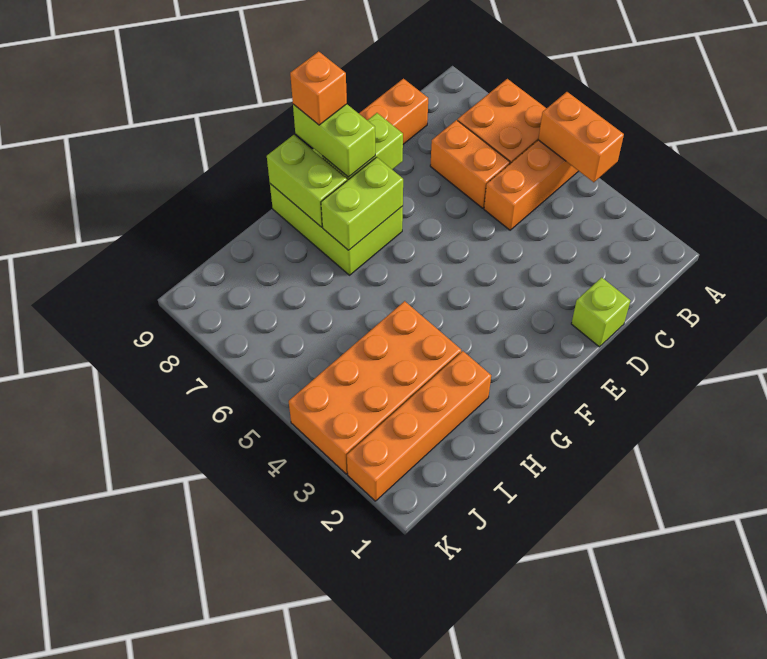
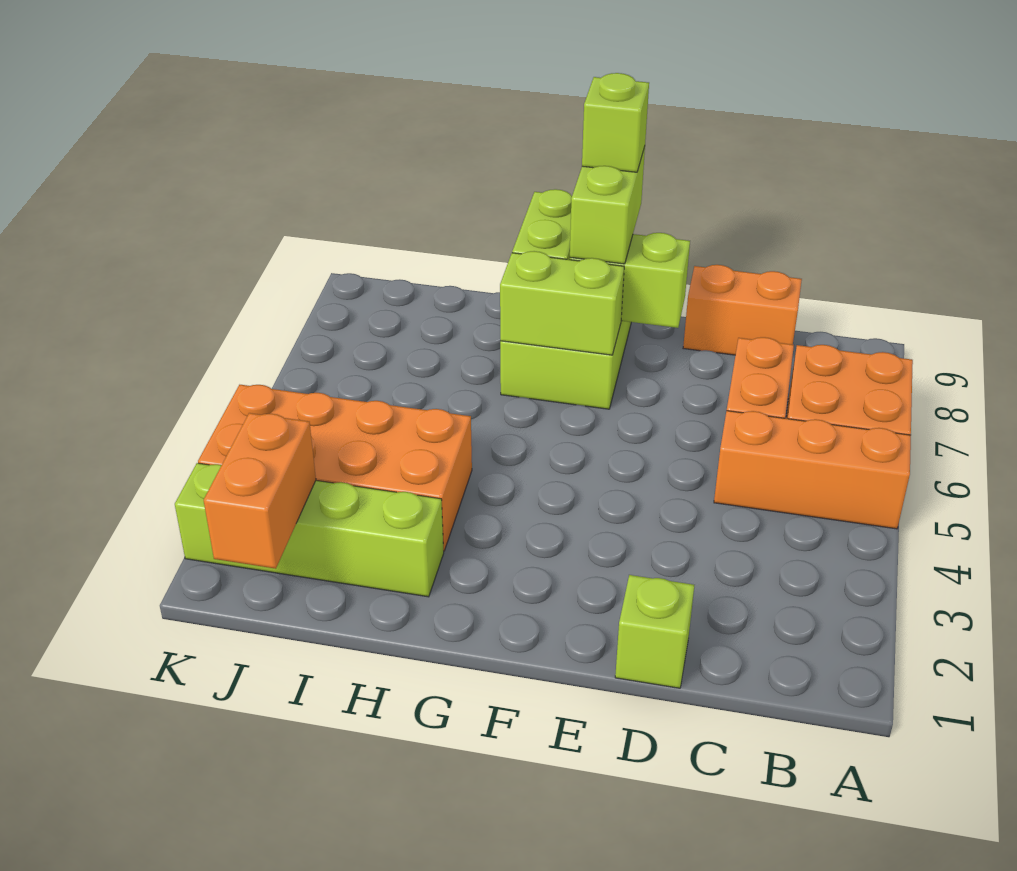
orange 1x2 brick [538,92,624,182] -> orange 1x2 brick moved to [204,413,316,569]
orange 1x1 brick [290,51,347,125] -> lime 1x1 brick [582,73,649,172]
orange 1x4 brick [347,351,491,501] -> lime 1x4 brick [175,463,444,597]

